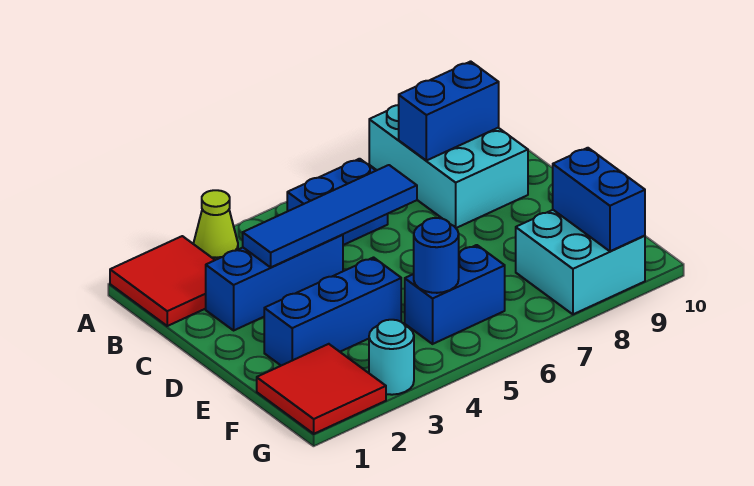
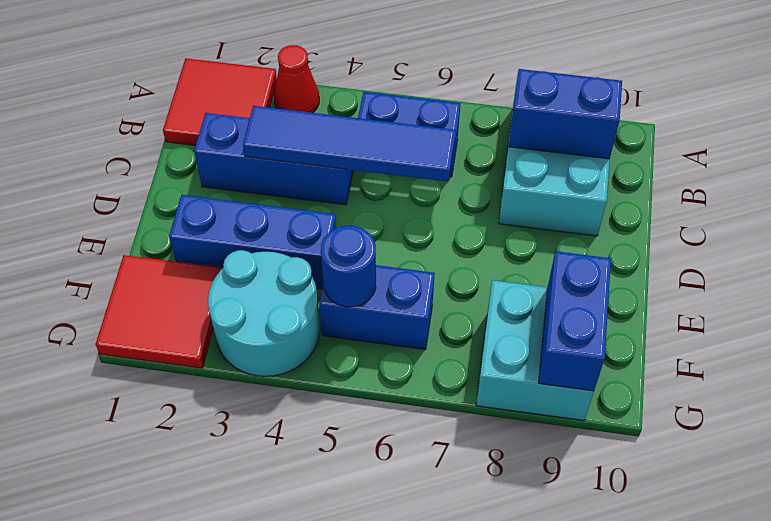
lime 1x1 cone [194,190,238,260] -> red 1x1 cone [274,45,319,113]
cyan 1x1 round brick [369,320,414,395] -> cyan 2x2 round brick [208,250,320,376]

